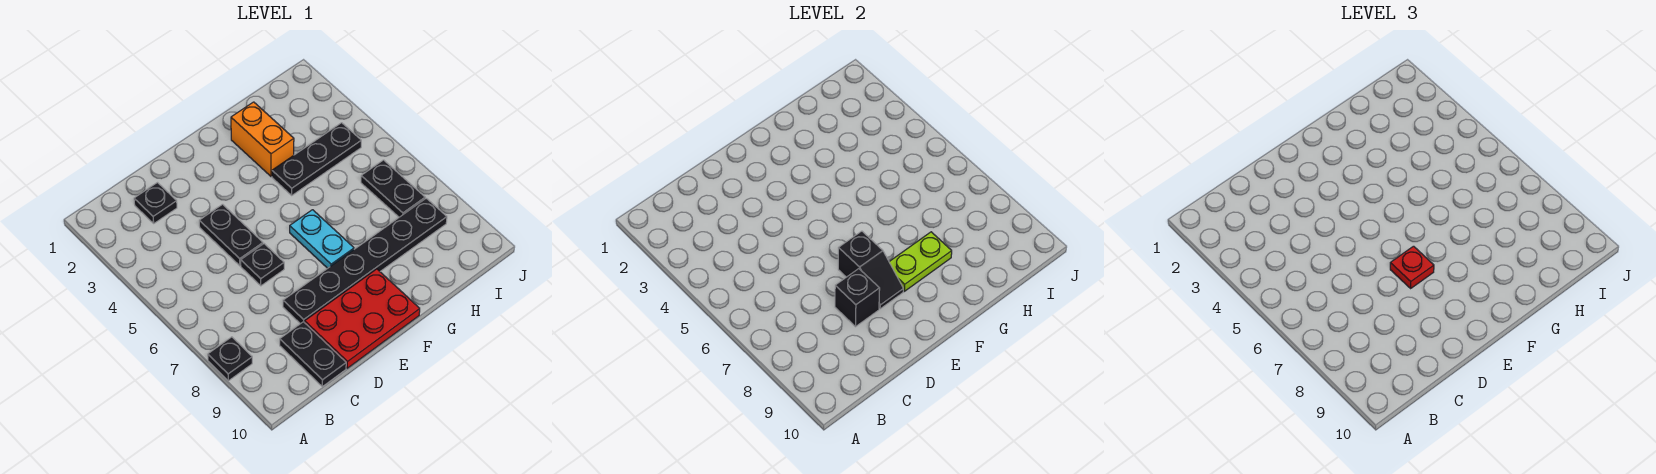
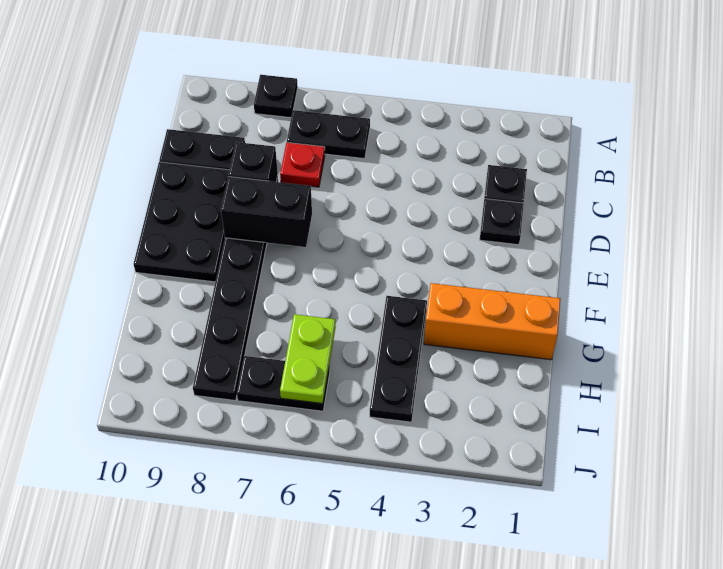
black 1x2 plate [199,204,263,266] -> black 1x2 plate moved to [287,110,370,159]
black 1x1 plate [241,244,284,286] -> black 1x1 plate moved to [480,199,524,245]
red 2x3 plate [305,269,420,368] -> black 2x3 plate [134,162,230,282]
black 1x2 slope [838,231,903,309] -> black 1x2 brick [221,177,312,247]
red 1x1 plate [1390,246,1434,288] -> red 1x1 plate moved to [280,142,325,187]
cyan 1x2 plate [290,210,354,268] -> none
lime 1x2 plate [889,232,952,291] -> lime 1x2 plate moved to [280,314,336,404]
orange 1x2 brick [231,102,294,176] -> orange 1x3 brick [424,283,560,360]

